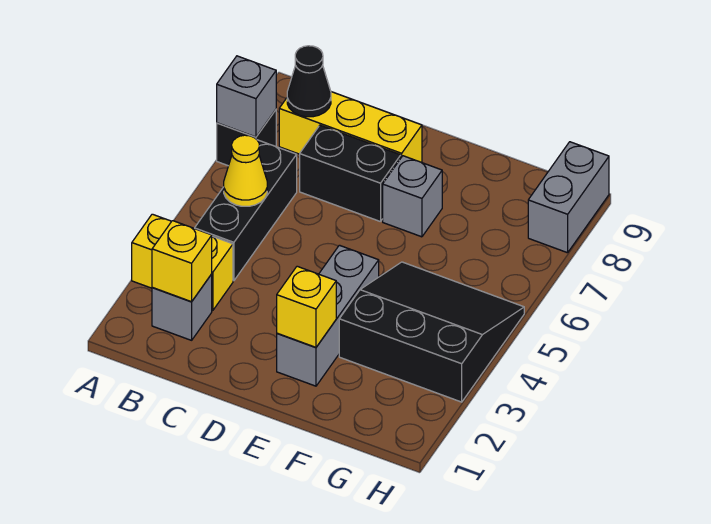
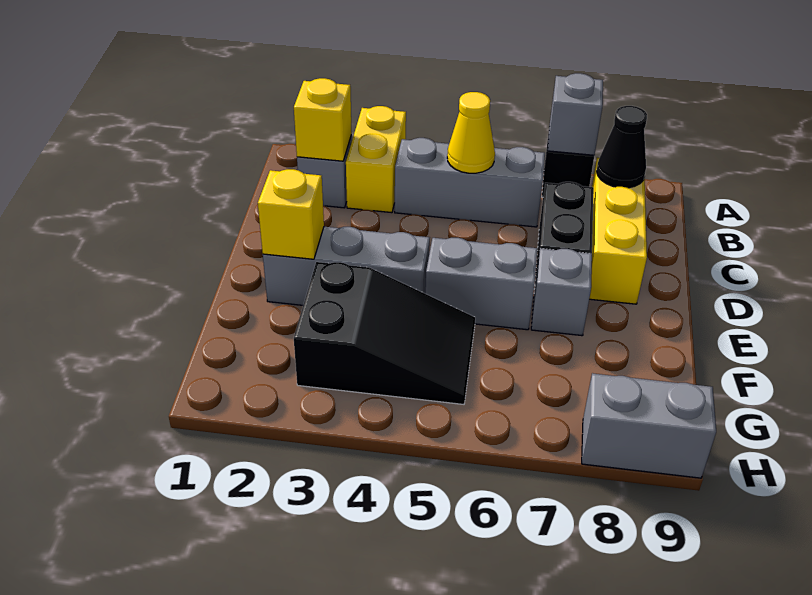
black 1x3 brick [195,140,297,281] -> grey 1x3 brick [395,138,545,227]
none -> grey 1x2 brick [425,238,537,330]
black 3x3 slope [339,262,524,402] -> black 2x3 slope [294,262,475,404]

